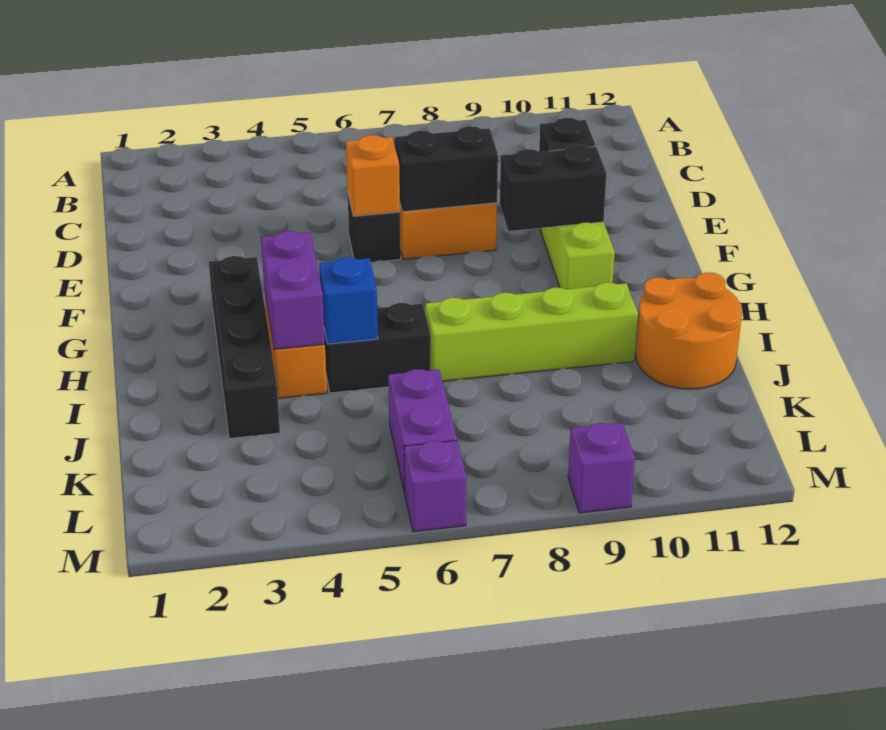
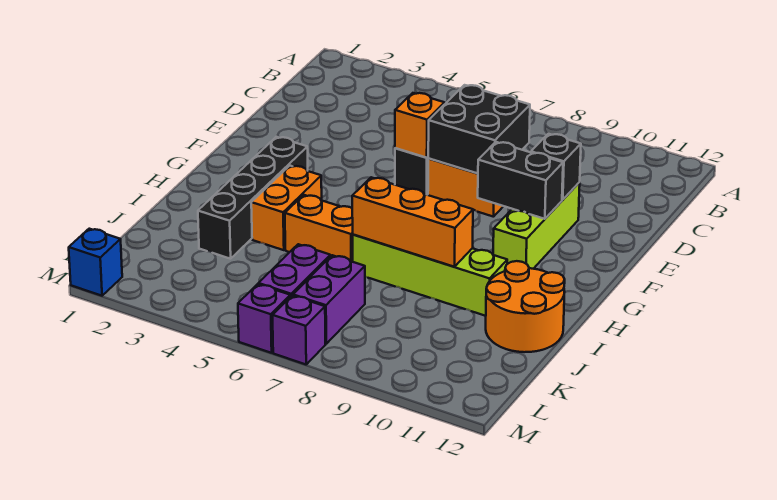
black 1x2 brick [395,126,498,212] -> black 2x2 brick [428,85,530,173]
purple 1x2 brick [261,231,325,349] -> purple 1x2 brick moved to [293,255,365,344]
black 1x2 brick [324,303,431,393] -> orange 1x2 brick [285,195,353,262]
blue 1x1 brick [319,257,378,344] -> blue 1x1 brick moved to [69,229,122,296]
none -> orange 1x3 brick [352,177,473,267]
purple 1x1 brick [568,423,635,513] -> purple 1x1 brick moved to [273,296,326,364]

